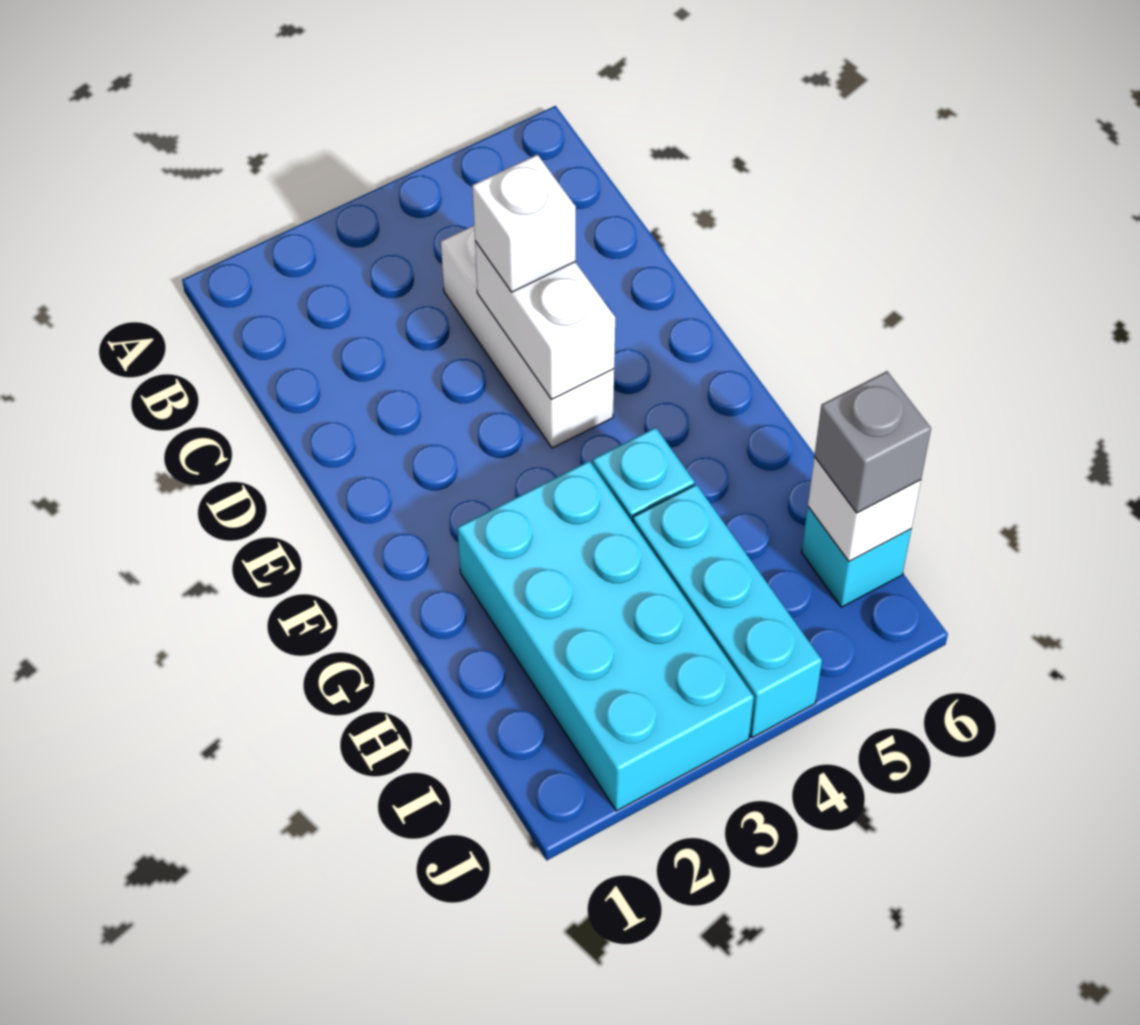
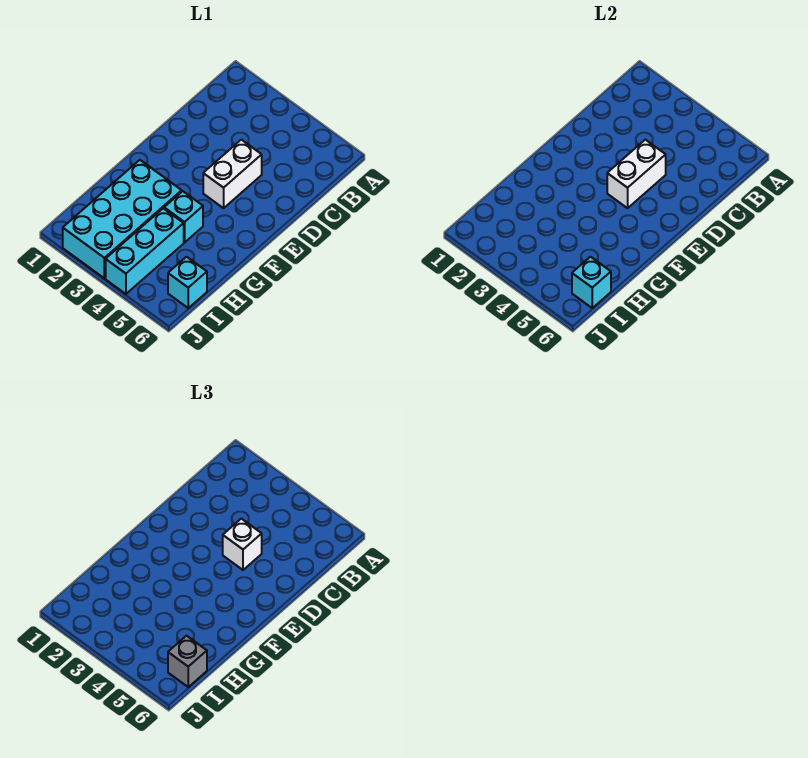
white 1x3 brick [441,226,614,448] -> white 1x2 brick [203,140,262,208]
white 1x1 brick [808,457,921,561] -> cyan 1x1 brick [572,257,611,308]

